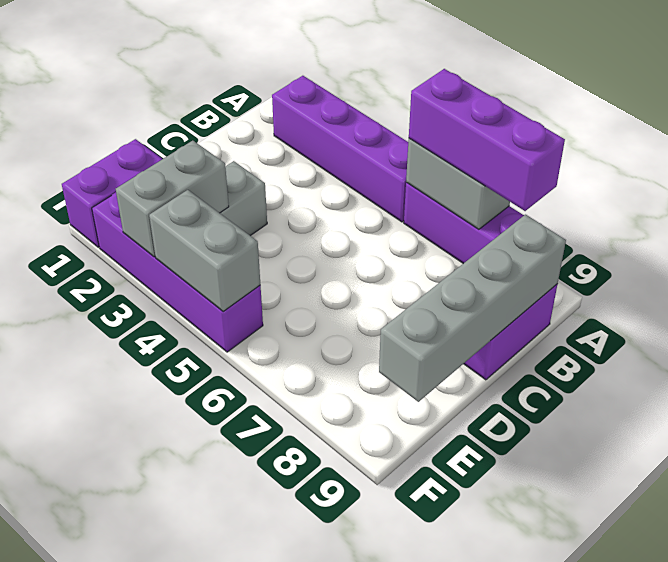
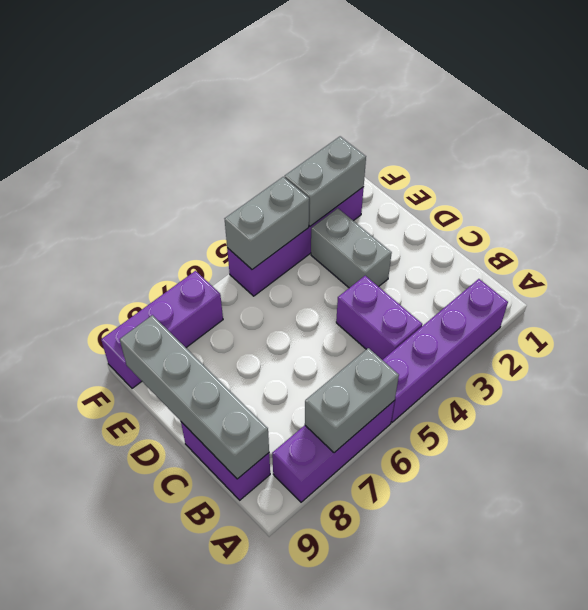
purple 1x3 brick [409,69,565,211] -> purple 1x3 brick moved to [101,271,223,388]
purple 1x2 brick [62,139,162,247] -> purple 1x2 brick moved to [336,276,422,360]
grey 1x2 brick [116,141,229,257] -> grey 1x2 brick turned to [285,136,366,226]

